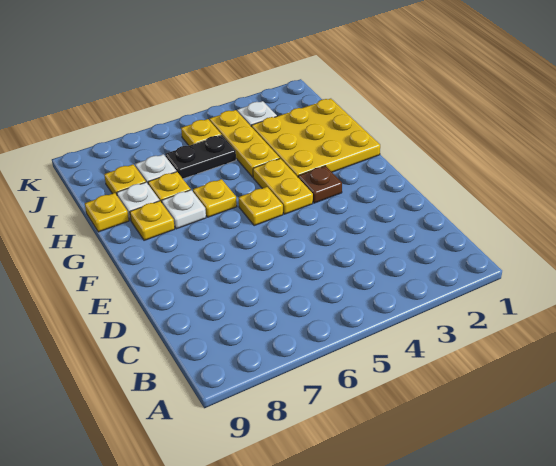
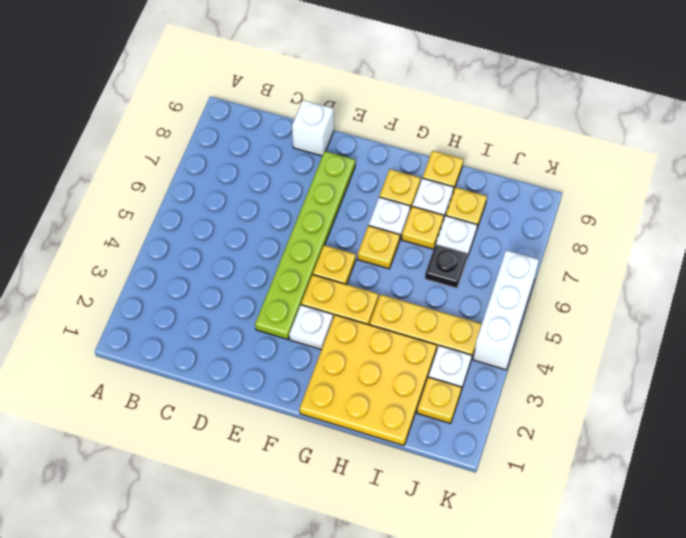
none -> white 1x1 brick [292,100,334,156]
none -> lime 1x6 plate [255,151,355,339]
brown 1x1 plate [298,166,342,203] -> white 1x1 plate [289,305,333,350]
black 1x2 plate [165,135,236,179] -> black 1x1 plate [425,244,467,288]
yellow 1x1 plate [181,119,221,146] -> yellow 1x1 plate moved to [417,377,462,424]
none -> white 1x3 brick [473,250,539,370]

